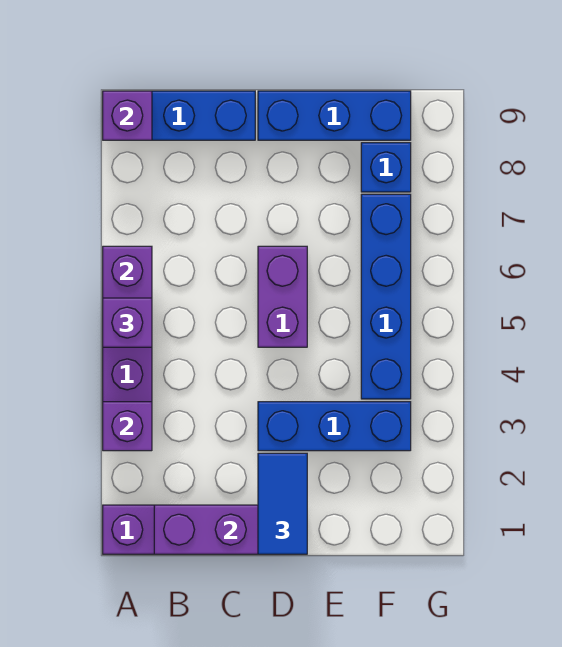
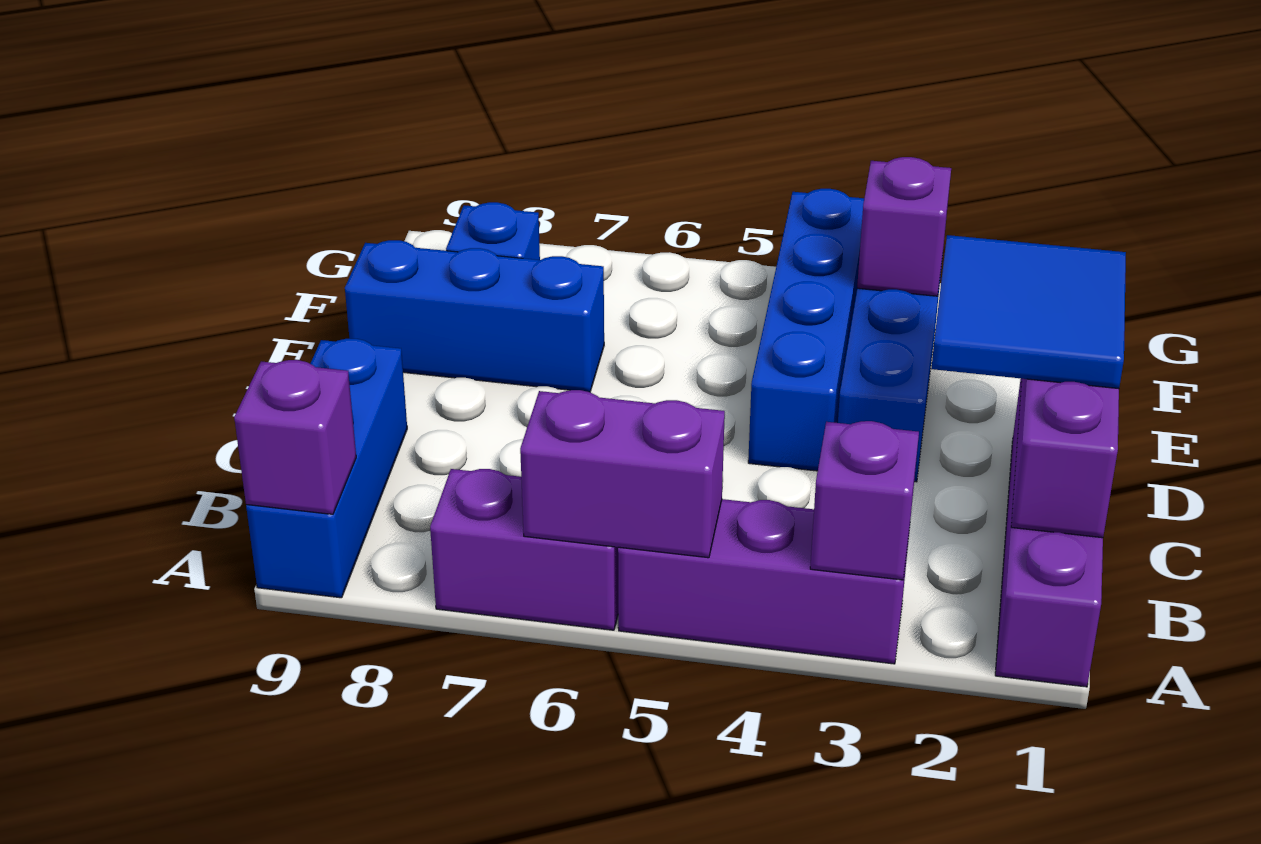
purple 1x1 brick [103,298,152,347] -> purple 1x1 brick moved to [857,157,951,296]
blue 1x2 tile [258,453,307,554] -> blue 2x2 tile [931,235,1126,389]
purple 1x2 brick [258,246,307,347] -> purple 1x2 brick moved to [430,469,618,630]
blue 1x3 brick [258,91,411,140] -> blue 1x3 brick turned to [345,240,604,392]
blue 1x4 brick [361,194,411,399] -> blue 1x4 brick turned to [748,189,864,471]

